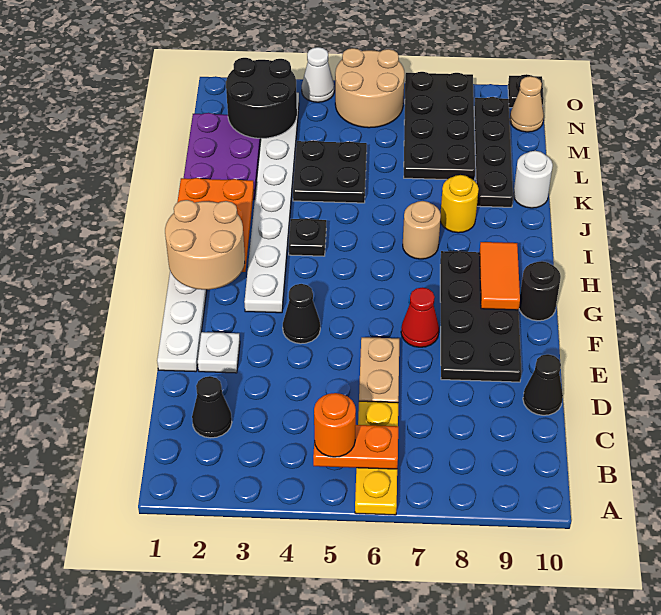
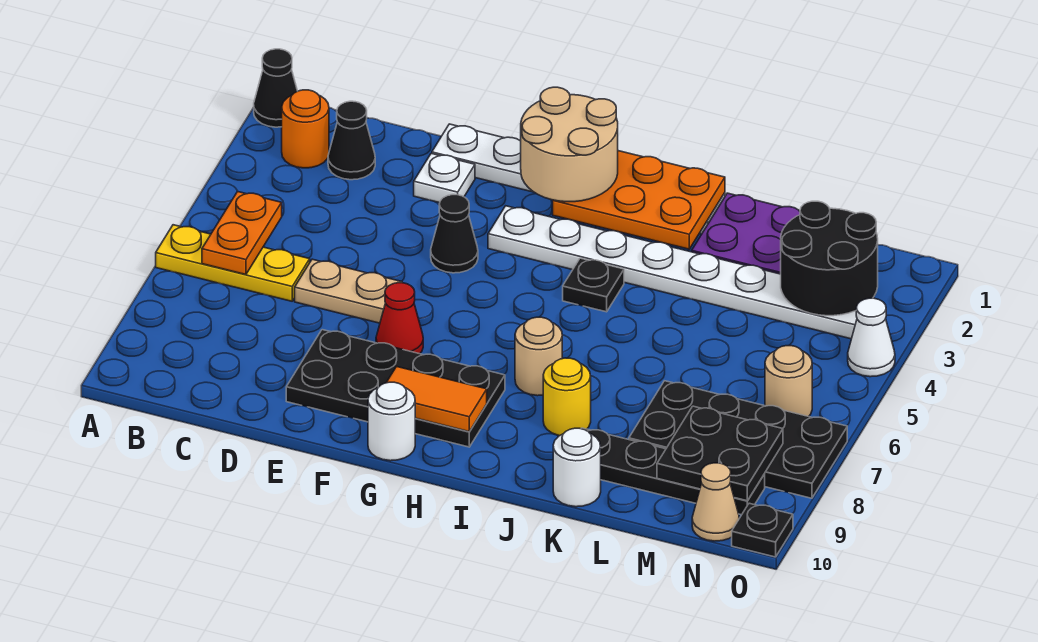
orange 1x1 round brick [314,393,356,457] -> orange 1x1 round brick moved to [282,90,329,168]
black 1x1 cone [523,354,563,415] -> black 1x1 cone moved to [254,49,297,127]
black 1x1 round brick [519,261,561,321] -> white 1x1 round brick [368,382,415,461]
black 2x2 plate [293,140,367,203] -> black 2x2 plate moved to [657,406,783,501]
tan 2x2 round brick [335,48,405,128] -> tan 1x1 round brick [765,346,812,417]

